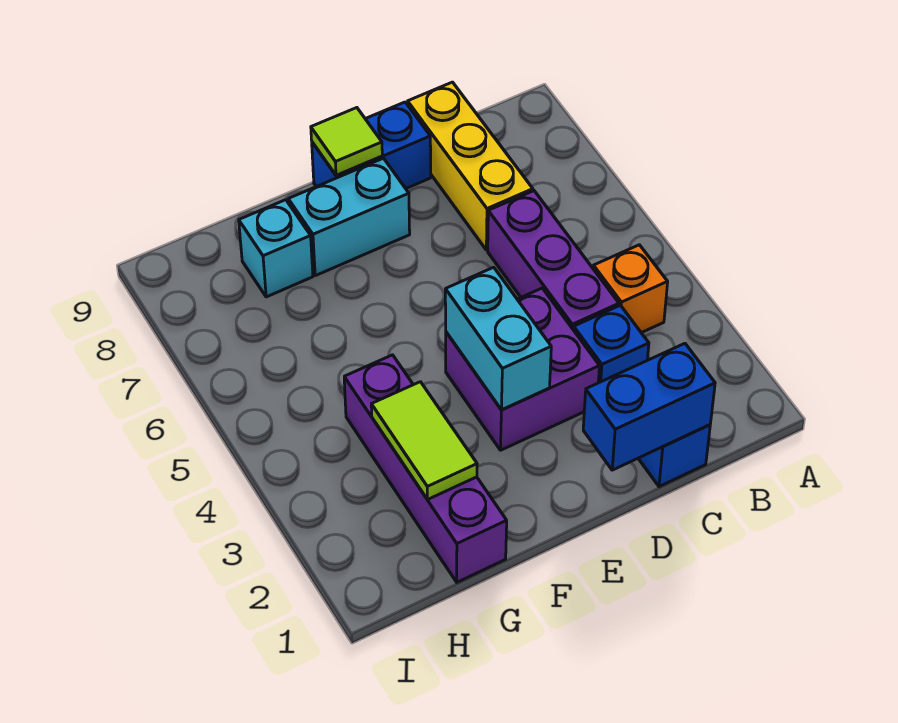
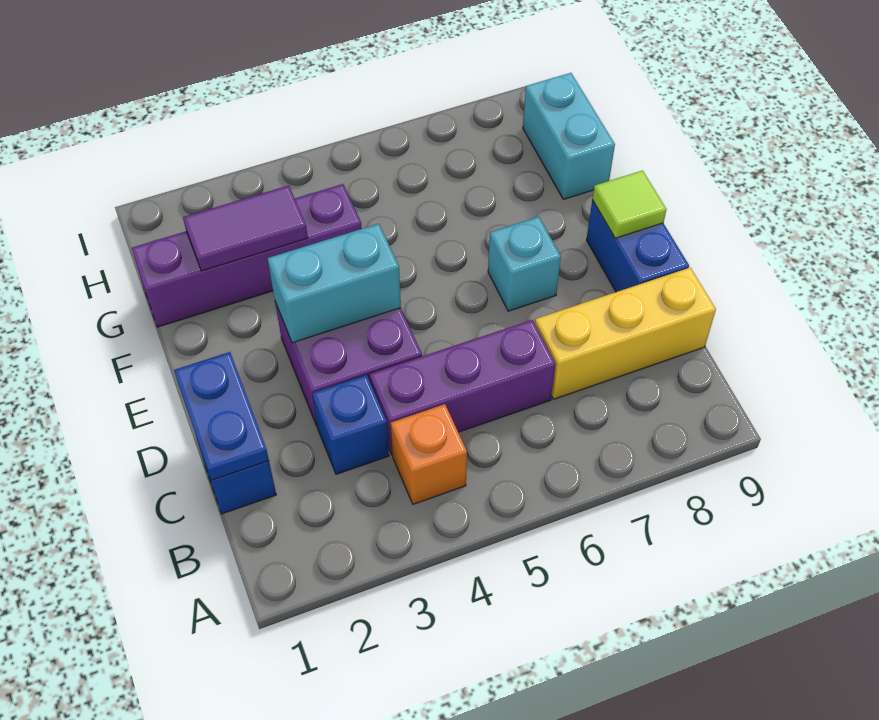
blue 1x2 brick [583,343,715,470] -> blue 1x2 plate [174,352,269,480]
cyan 1x2 brick [288,158,410,276] -> cyan 1x2 brick moved to [523,73,615,199]
lime 1x2 tile [371,382,477,500] -> purple 1x2 tile [183,185,308,271]
cyan 1x1 brick [239,200,313,297] -> cyan 1x1 brick moved to [488,217,561,311]

